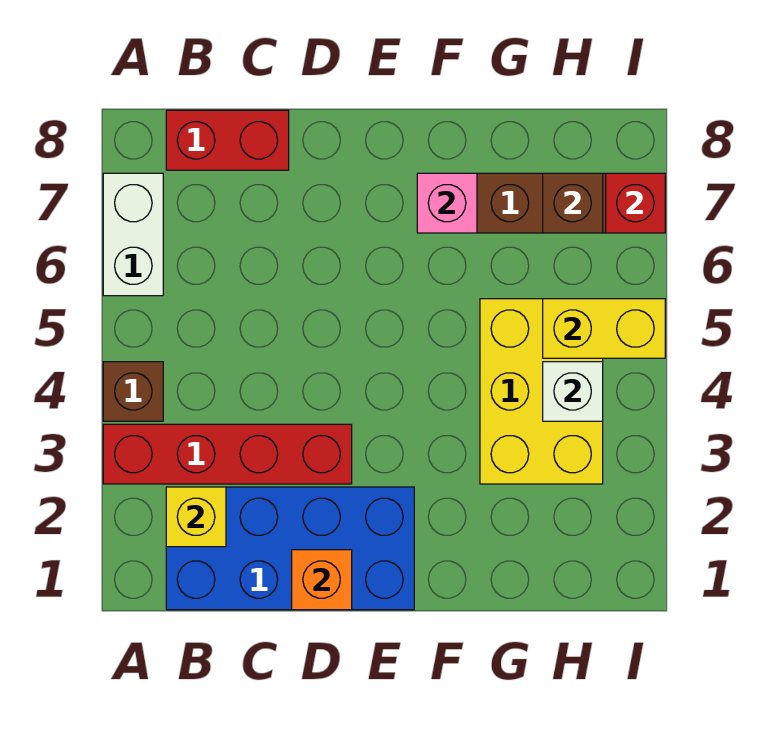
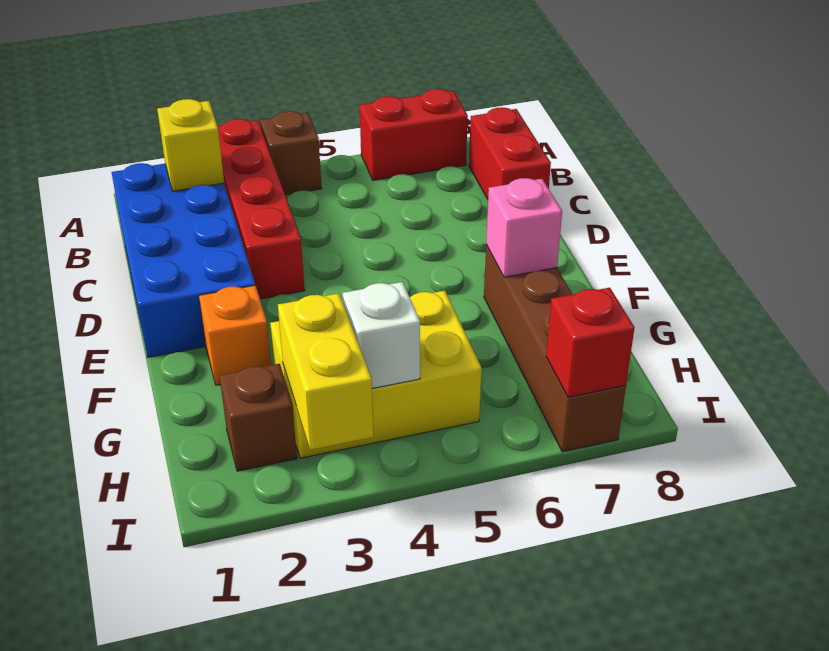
white 1x2 brick [103,173,163,296] -> red 1x2 brick [360,89,468,180]
orange 1x1 brick [292,550,352,610] -> orange 1x1 brick moved to [199,285,271,385]
yellow 1x2 brick [543,299,665,358] -> yellow 1x2 brick moved to [278,293,373,450]
brown 1x1 brick [543,173,603,233] -> brown 1x1 brick moved to [219,364,297,471]

